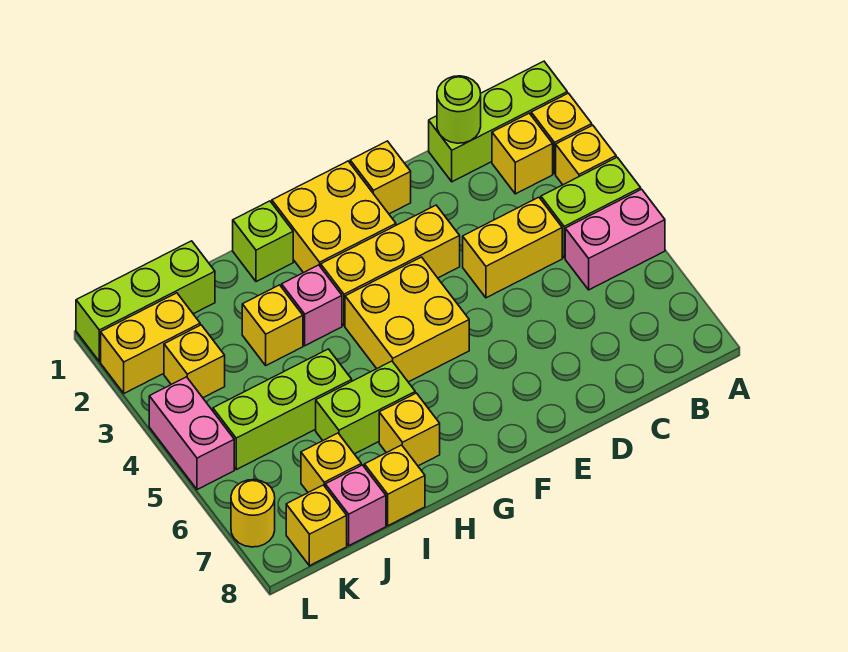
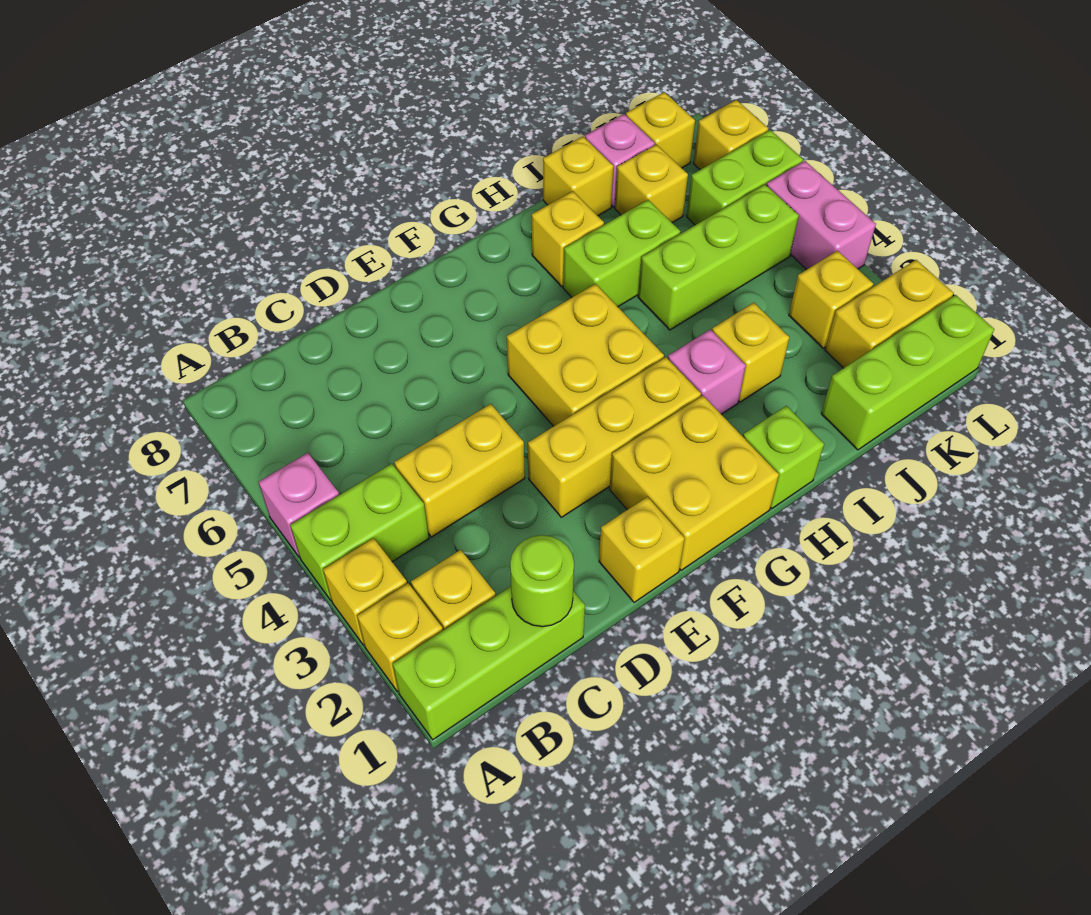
pink 1x2 brick [565,189,665,290] -> pink 1x1 brick [259,453,339,557]
none -> lime 1x2 brick [687,130,803,225]
yellow 1x1 round brick [231,480,275,547] -> yellow 1x1 brick [694,100,768,170]

